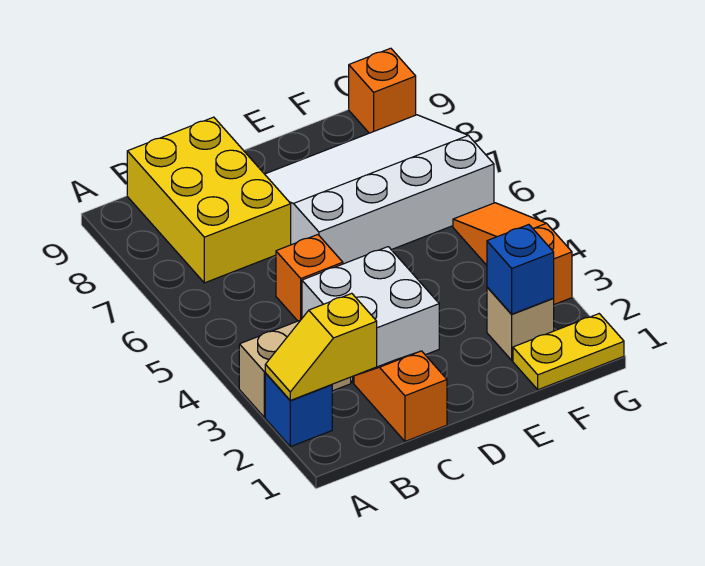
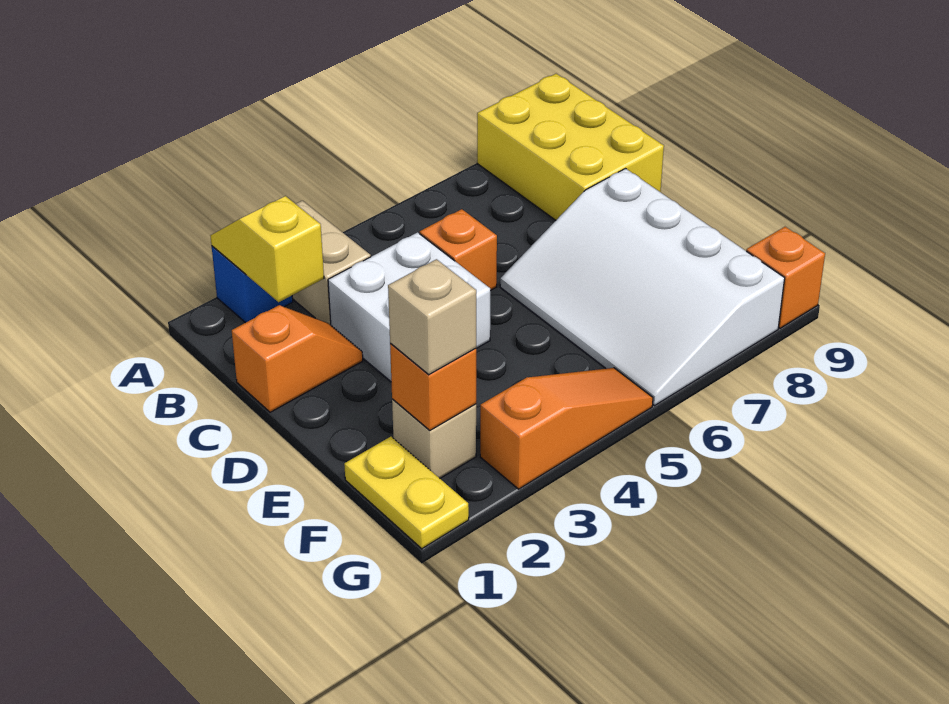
yellow 2x3 brick [127,117,291,283] -> yellow 2x3 brick turned to [477,74,664,220]
white 3x4 slope [265,115,494,264] -> white 3x4 slope turned to [500,169,785,406]
blue 1x1 brick [487,225,554,314] -> orange 1x1 brick [390,343,476,430]
none -> tan 1x1 brick [388,259,476,375]

